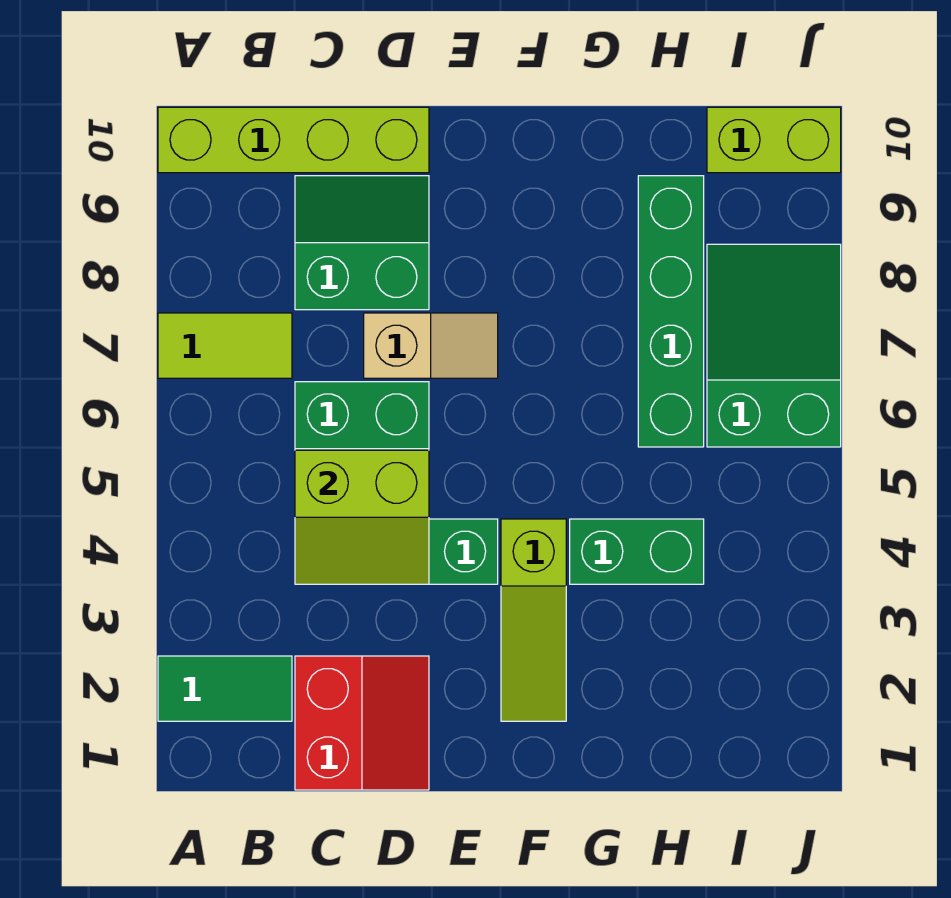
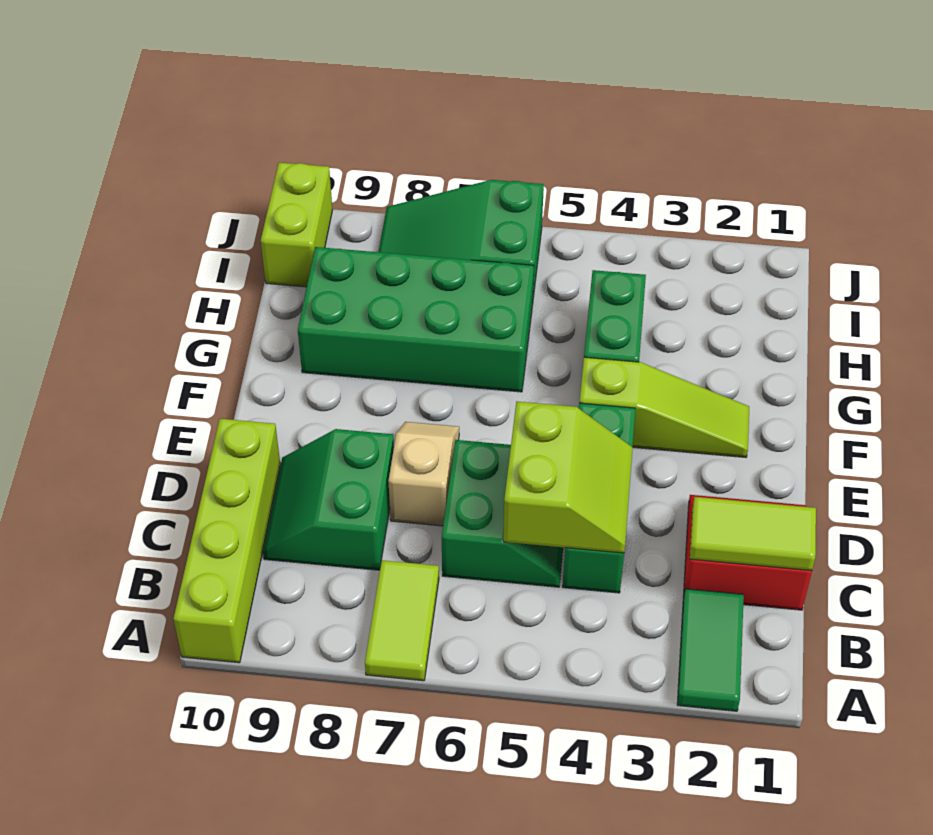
none -> lime 1x2 tile [690,497,816,571]
green 1x4 brick [638,176,704,447] -> green 2x4 brick [298,247,534,392]

